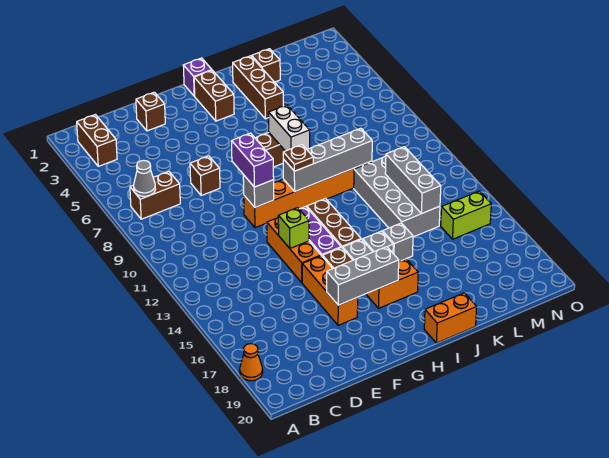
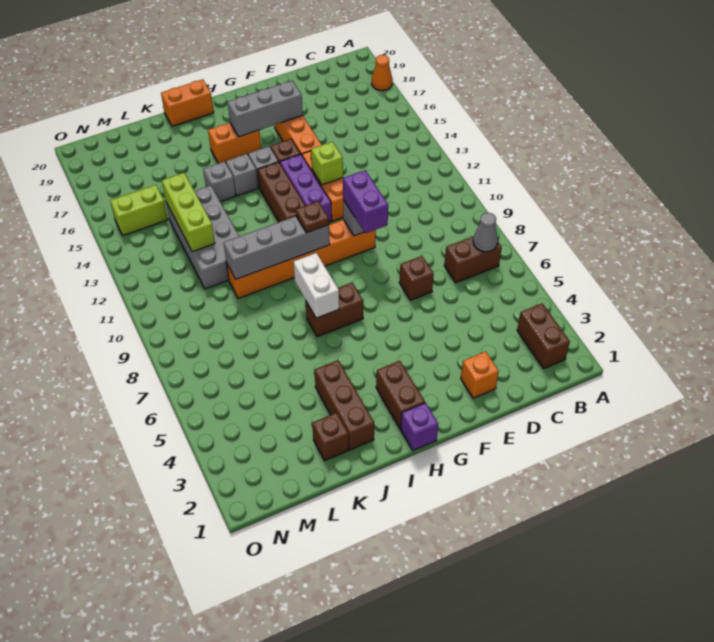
brown 1x1 brick [136,92,165,131] -> orange 1x1 brick [461,352,499,398]
grey 1x3 brick [385,147,441,214] -> lime 1x3 brick [162,173,215,252]

